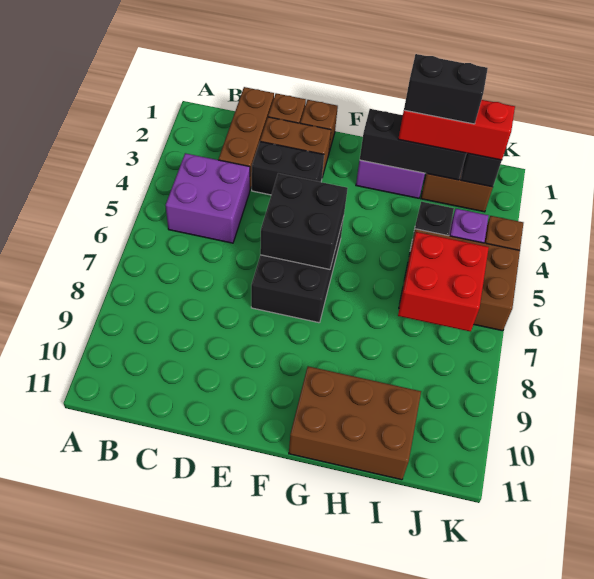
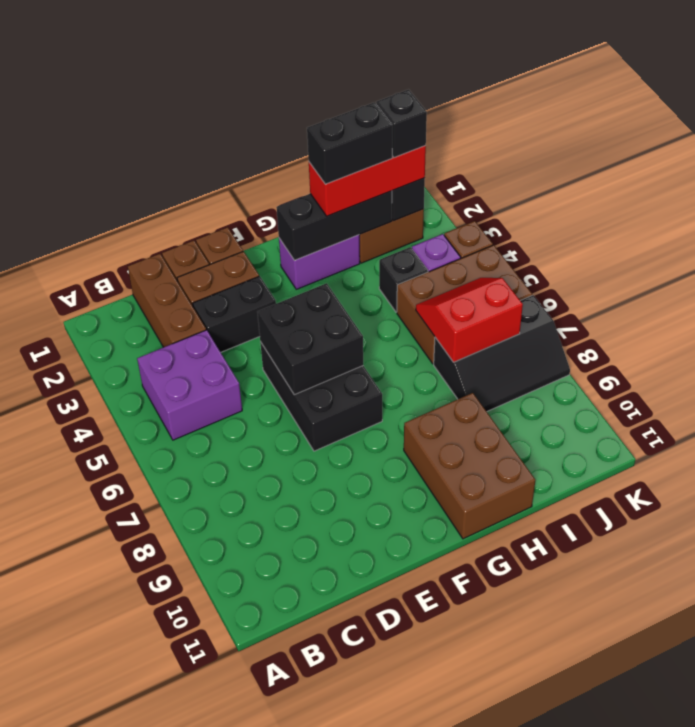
brown 2x3 brick [289,366,421,480] -> brown 2x3 brick turned to [404,393,535,539]
red 2x2 brick [398,232,489,332] -> red 2x2 slope [416,278,523,362]
none -> black 2x3 slope [434,295,570,412]
none -> black 1x1 brick [376,90,427,158]

